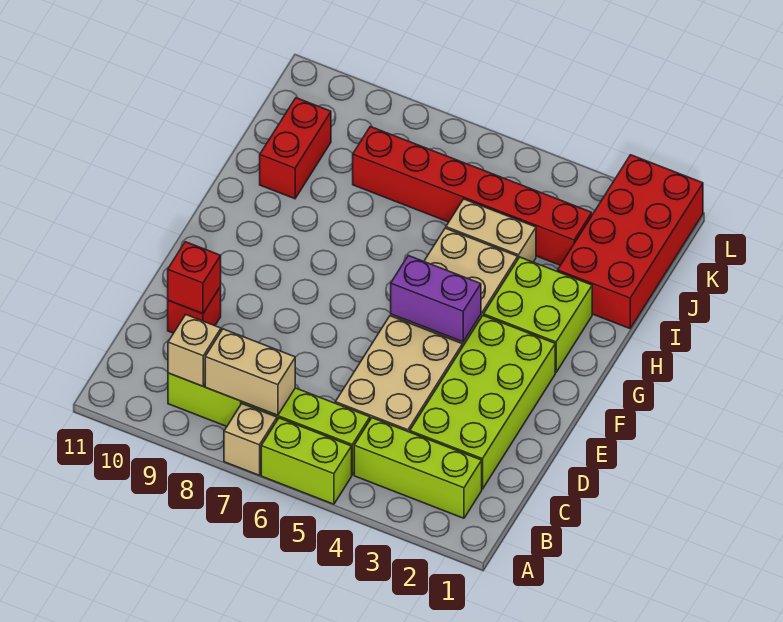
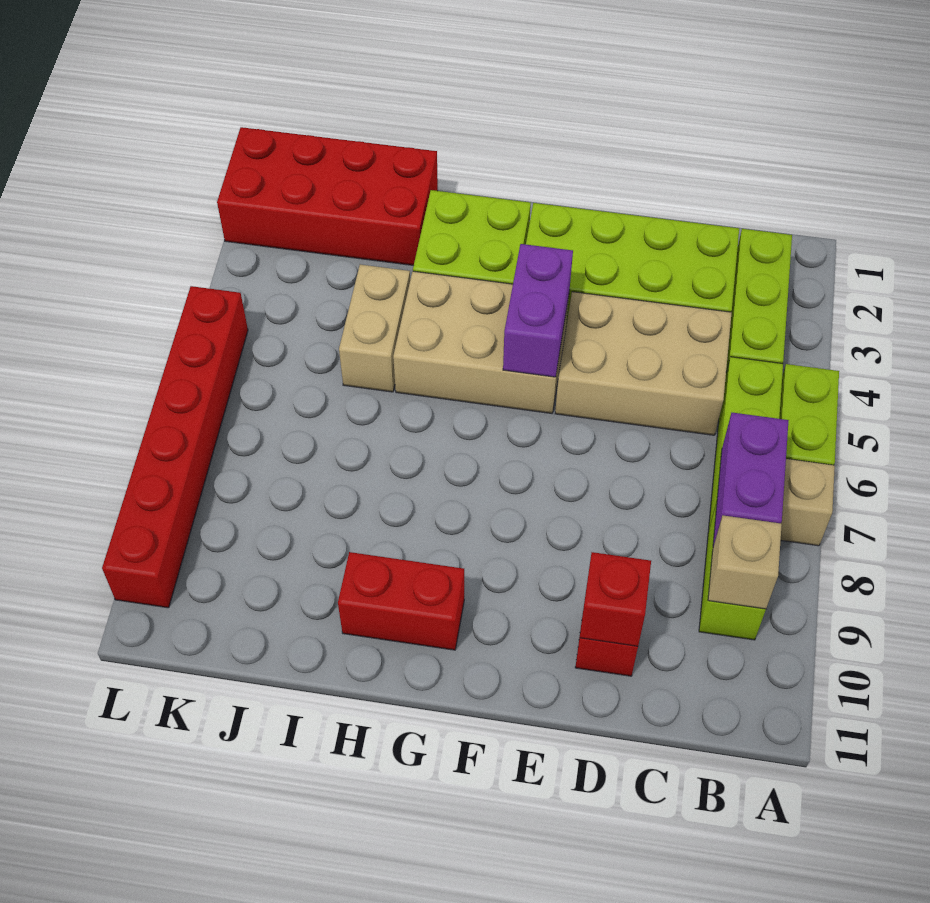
tan 1x2 brick [205,329,295,415] -> purple 1x2 brick [713,413,789,547]
red 1x2 brick [260,98,331,199] -> red 1x2 brick moved to [338,552,464,650]
red 1x6 brick [353,127,592,265] -> red 1x6 brick moved to [102,286,248,608]

